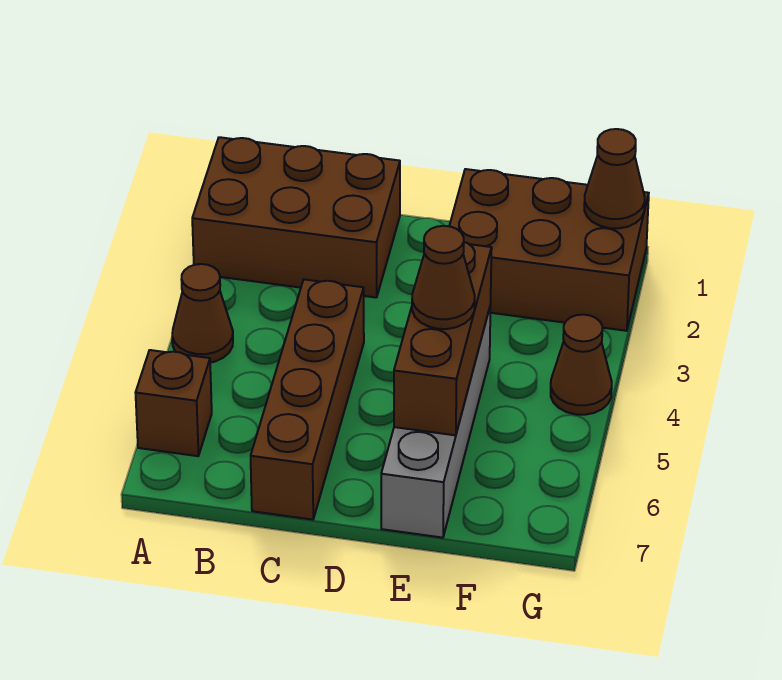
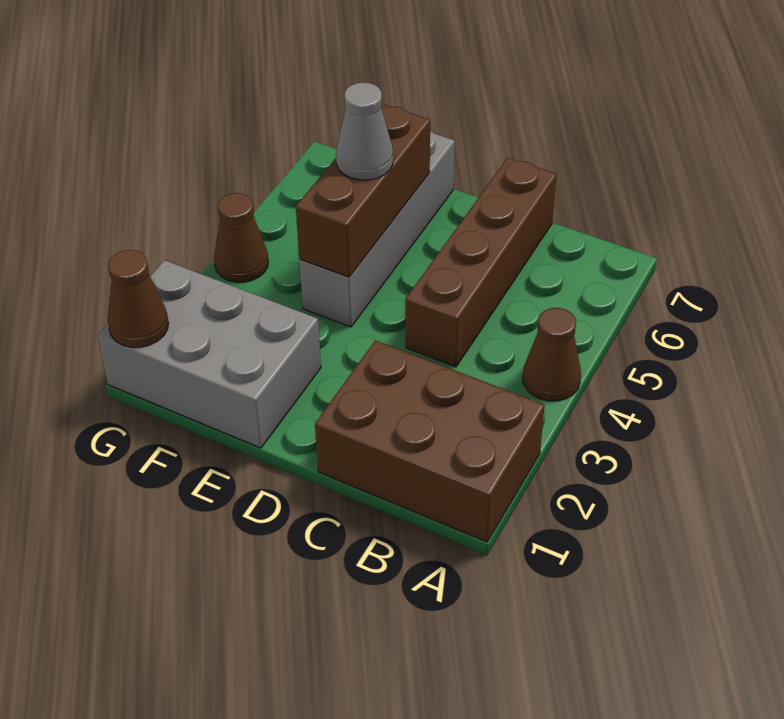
brown 1x1 brick [136,350,212,456] -> none
brown 2x3 brick [449,169,649,331] -> grey 2x3 brick [98,260,321,448]
brown 1x1 cone [412,226,475,329] -> grey 1x1 cone [336,83,393,180]

